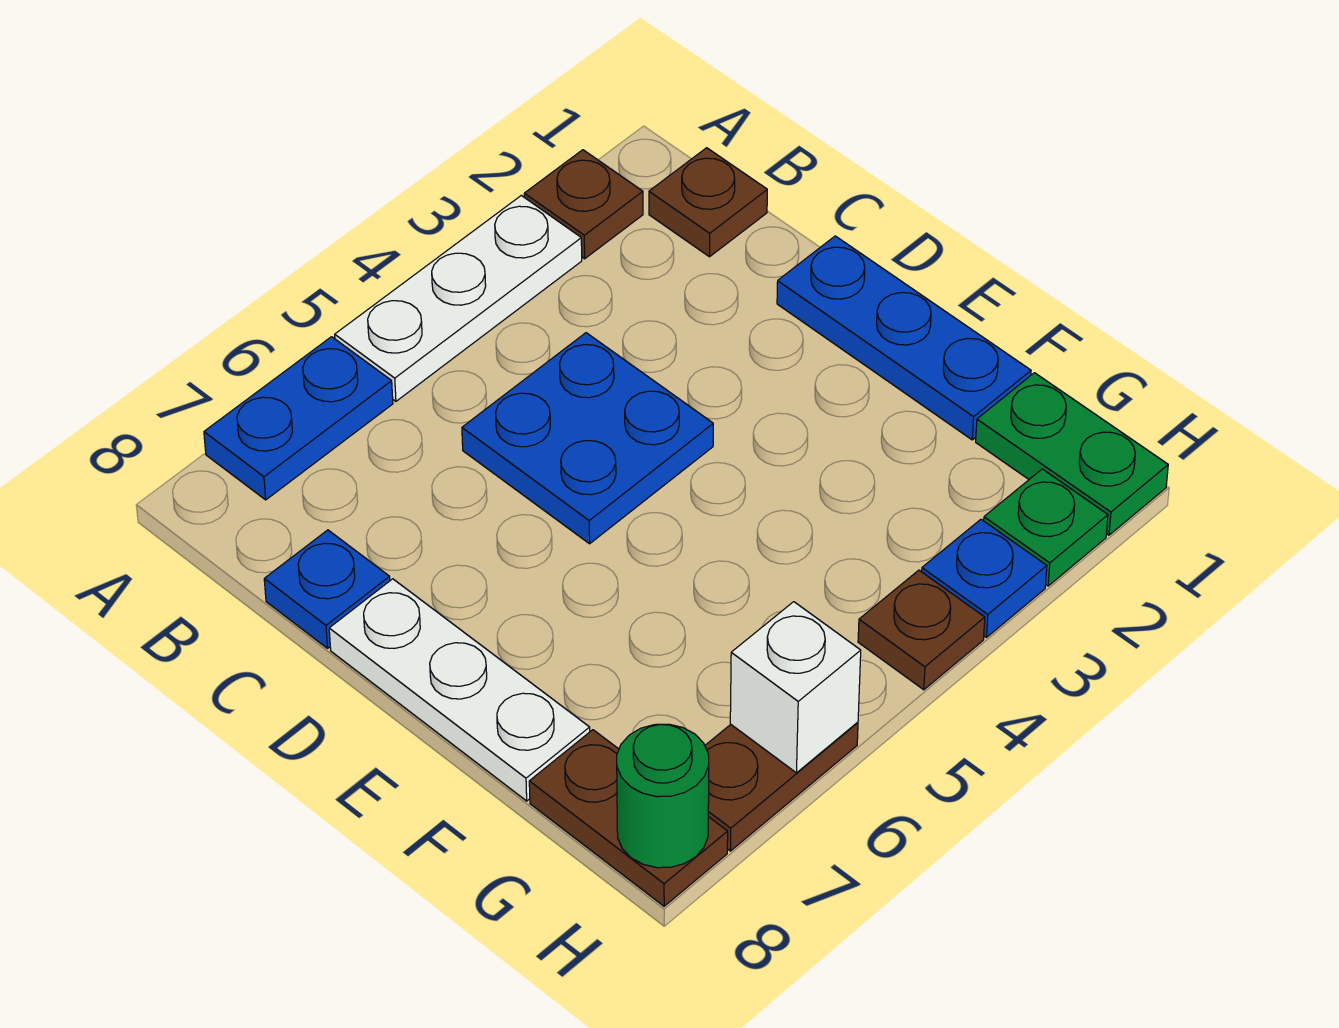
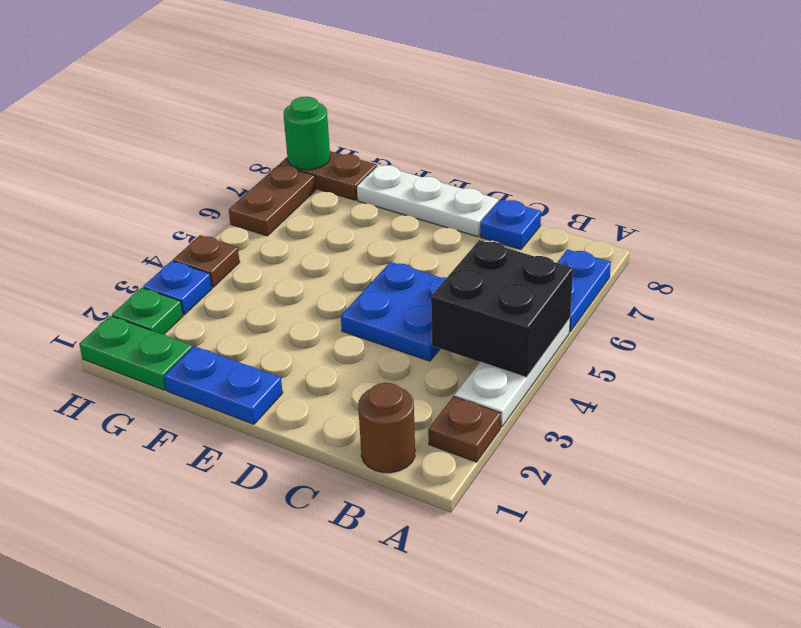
none -> black 2x2 brick [431,240,573,377]
brown 1x1 plate [649,148,767,257] -> brown 1x1 round brick [358,383,415,473]
blue 1x3 plate [777,236,1031,440] -> blue 1x2 plate [164,346,283,424]
white 1x1 brick [730,602,861,773] -> none

